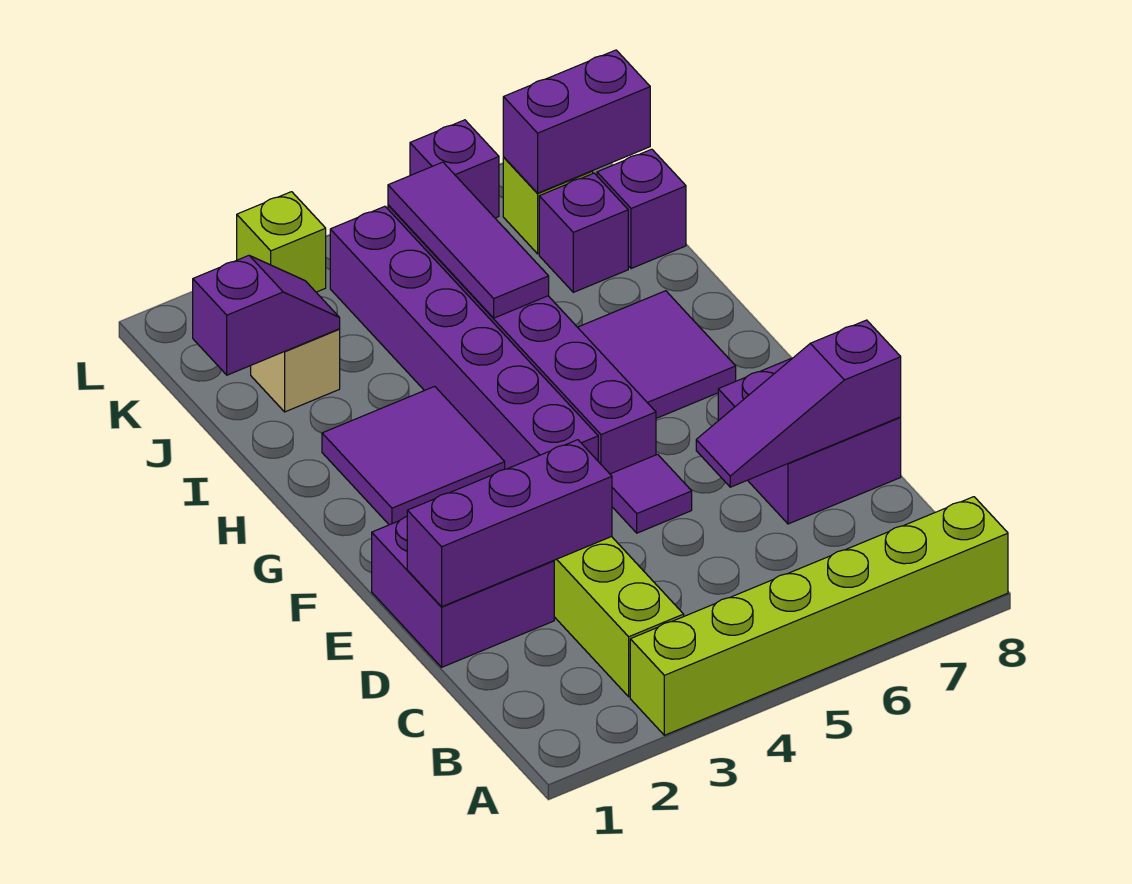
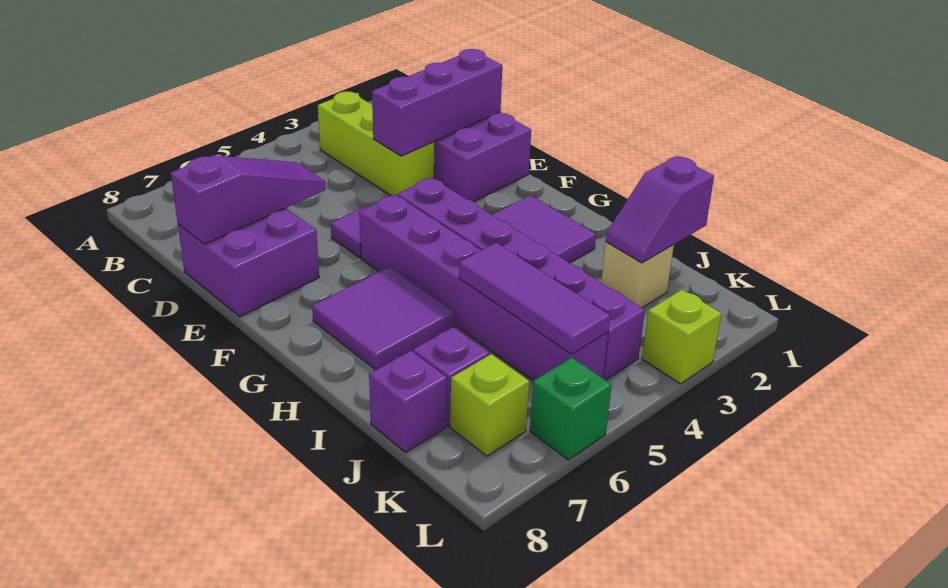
lime 1x6 brick [630,497,1008,735] -> none
purple 1x2 brick [503,50,650,193] -> none
purple 1x1 brick [410,120,499,218] -> green 1x1 brick [530,358,612,460]

